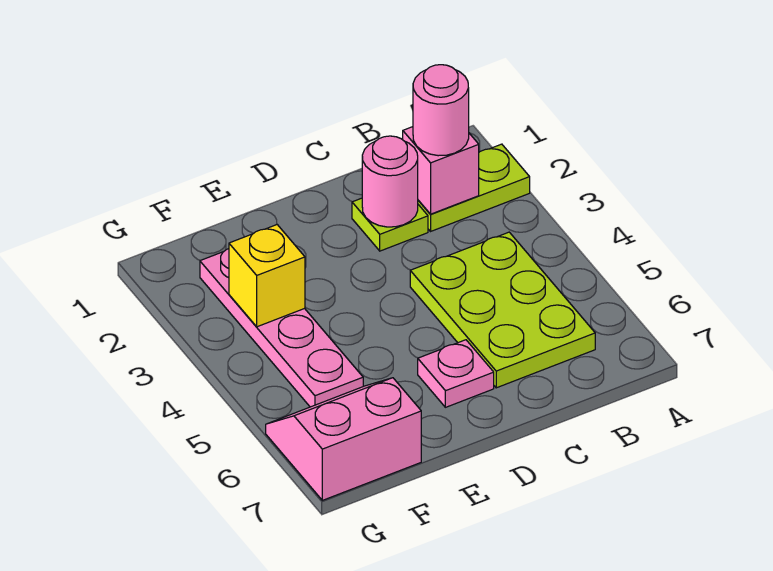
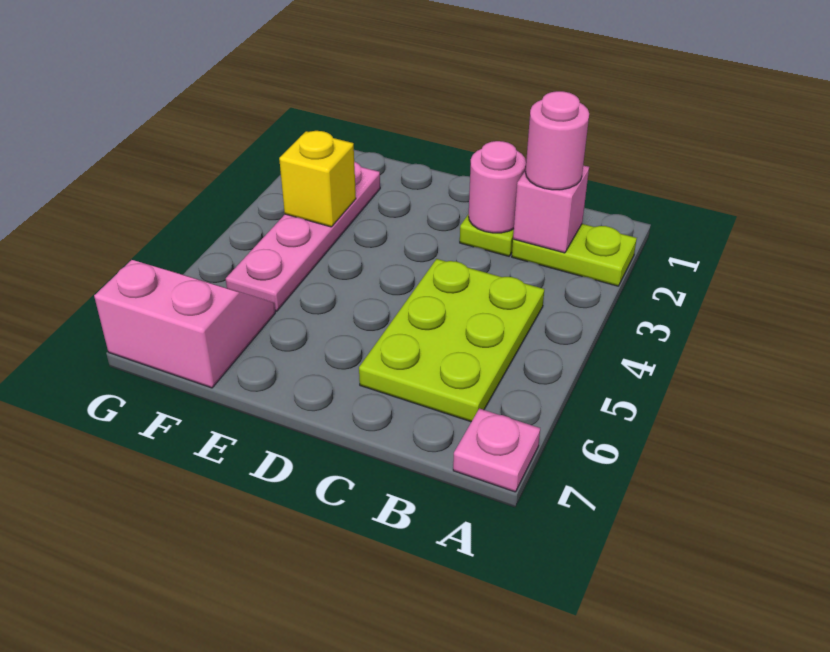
pink 1x1 plate [418,340,494,407] -> pink 1x1 plate moved to [453,408,540,492]

